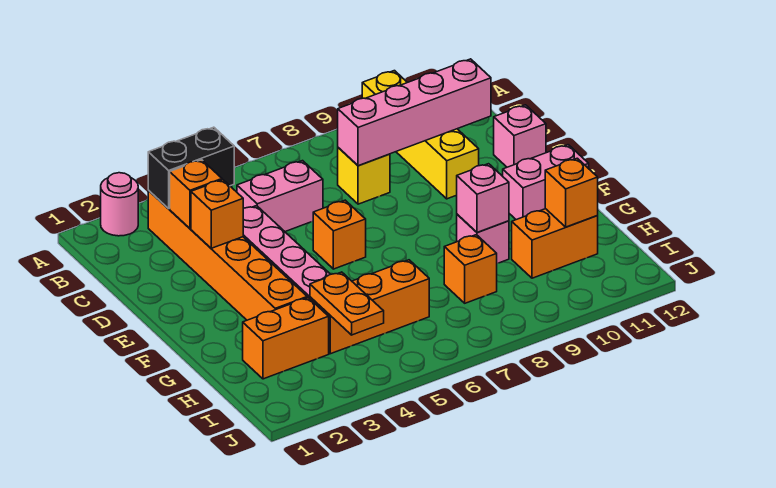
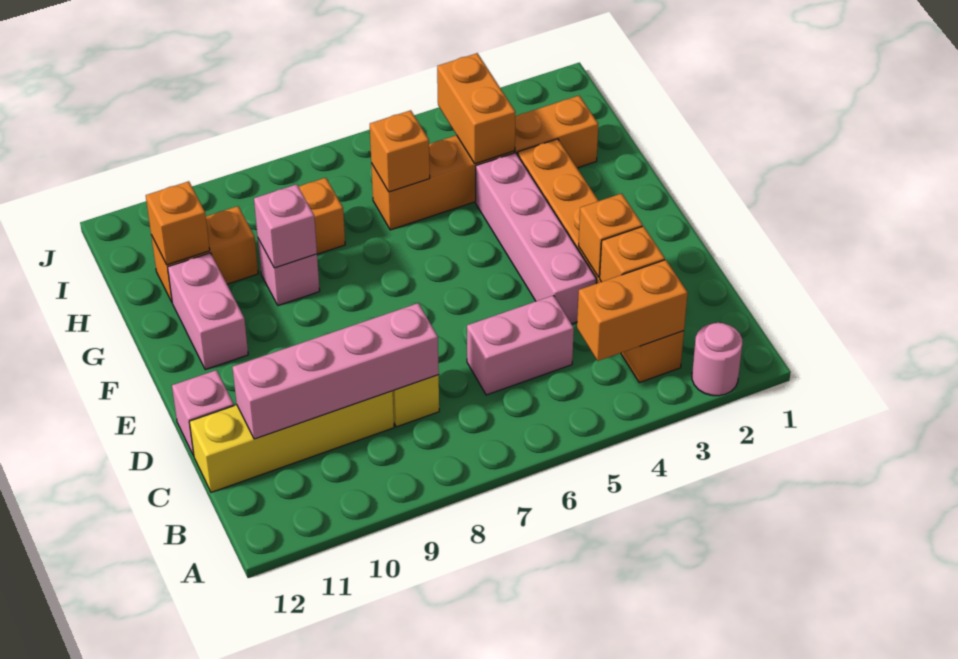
yellow 1x4 brick [362,71,479,199] -> yellow 1x4 brick turned to [189,391,394,492]
black 1x2 brick [148,127,234,209] -> orange 1x2 brick [577,260,688,361]
orange 1x1 brick [313,200,366,269] -> orange 1x1 brick moved to [370,110,430,192]
pink 1x2 brick [503,145,589,220] -> pink 1x2 brick turned to [168,253,248,370]
orange 1x2 plate [310,272,384,335] -> orange 1x2 brick [437,53,516,164]

